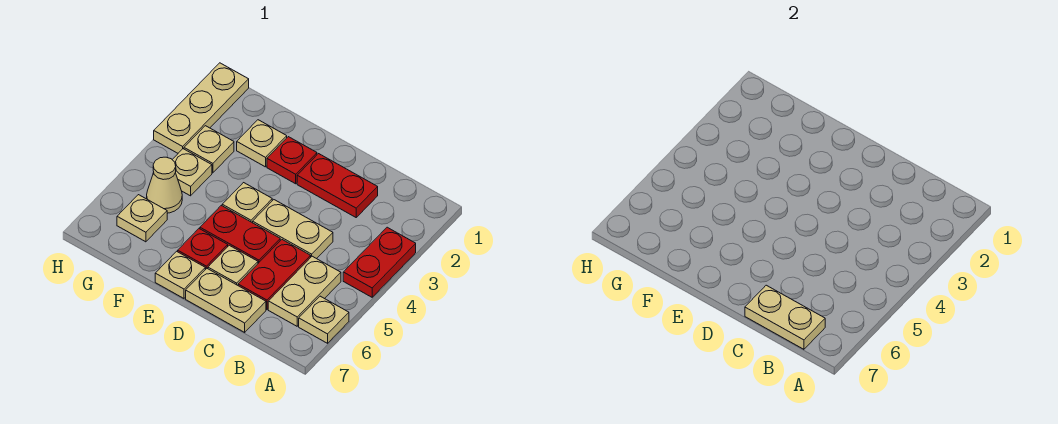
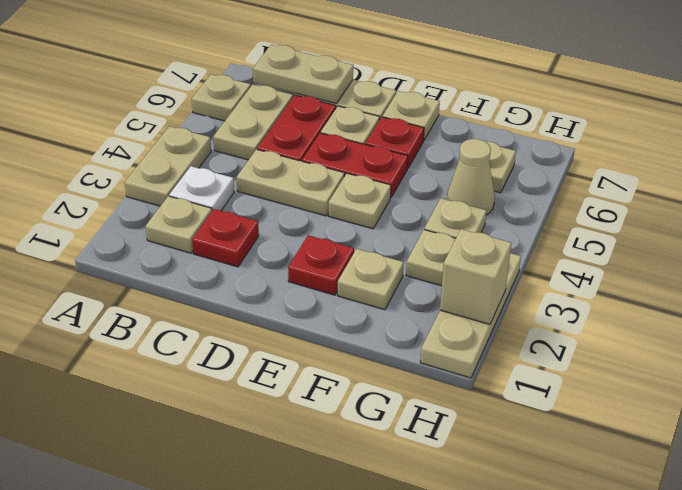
red 1x2 plate [343,227,416,297] -> tan 1x2 plate [125,126,211,206]
none -> tan 1x1 plate [146,196,212,253]
none -> white 1x1 plate [169,166,234,211]
red 1x2 plate [297,154,378,217] -> red 1x1 plate [192,209,259,267]
none -> tan 1x1 brick [440,229,511,324]

